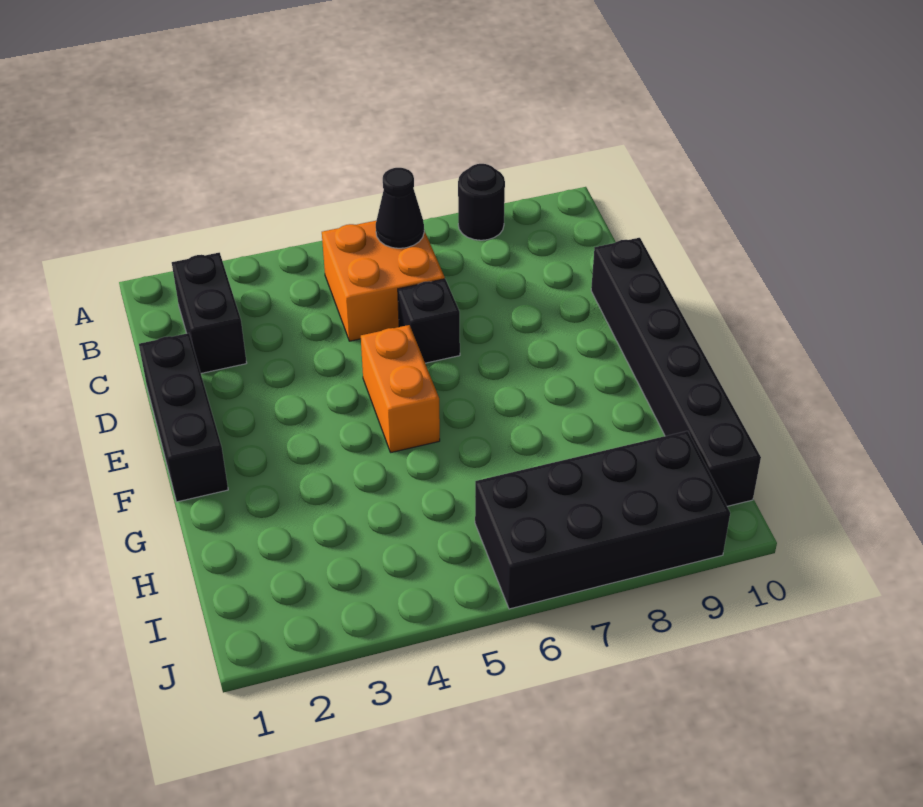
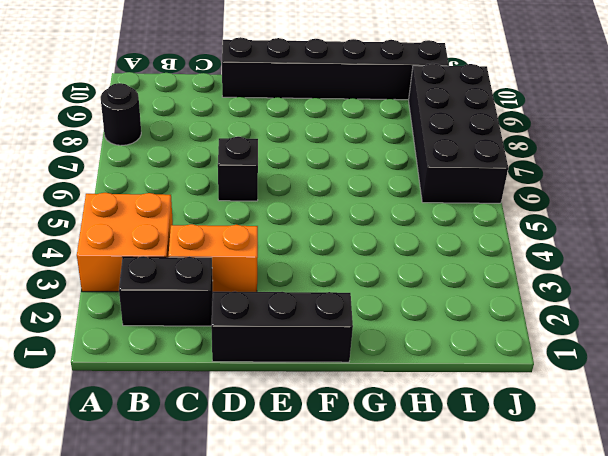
orange 2x2 brick [322,221,445,341] -> orange 2x2 brick moved to [77,193,173,292]
black 1x1 cone [376,168,424,248] -> none
orange 1x2 brick [361,325,440,452] -> orange 1x2 brick moved to [169,224,258,292]

